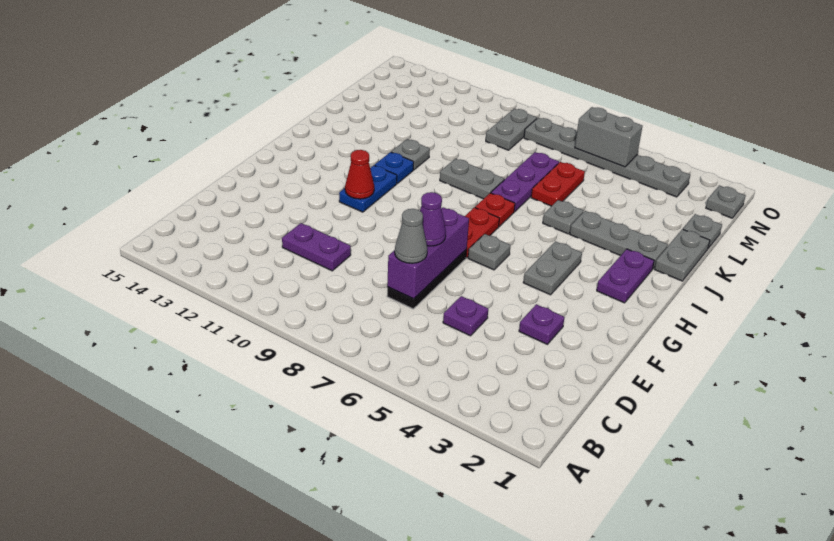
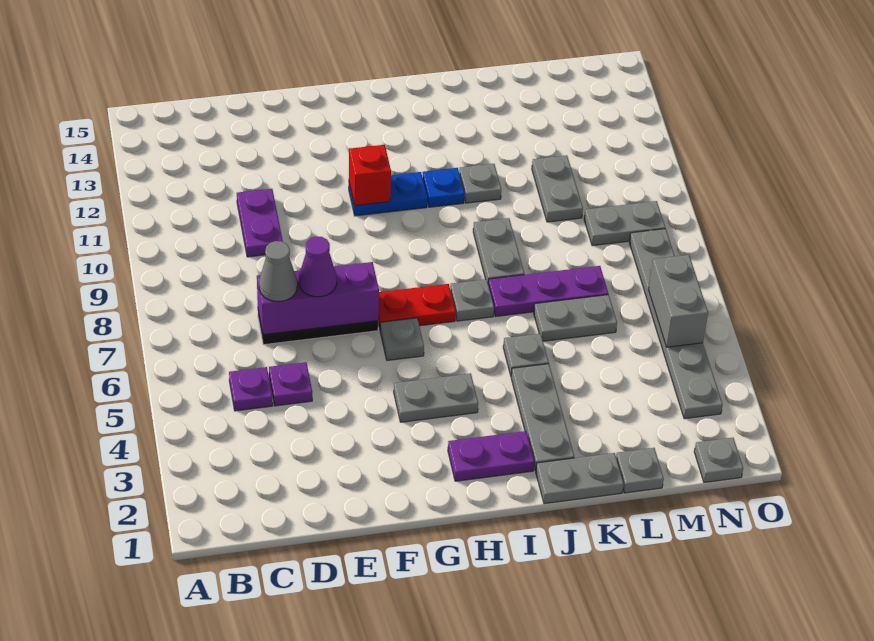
purple 1x1 plate [519,304,565,344] -> purple 1x1 plate moved to [229,367,273,411]
red 1x1 cone [345,150,374,199] -> red 1x1 brick [349,145,391,206]
red 1x1 plate [475,193,515,226] -> grey 1x1 plate [450,279,494,321]
red 1x2 plate [531,162,585,206] -> grey 1x2 plate [534,295,617,341]
none -> grey 1x2 plate [532,155,583,222]

